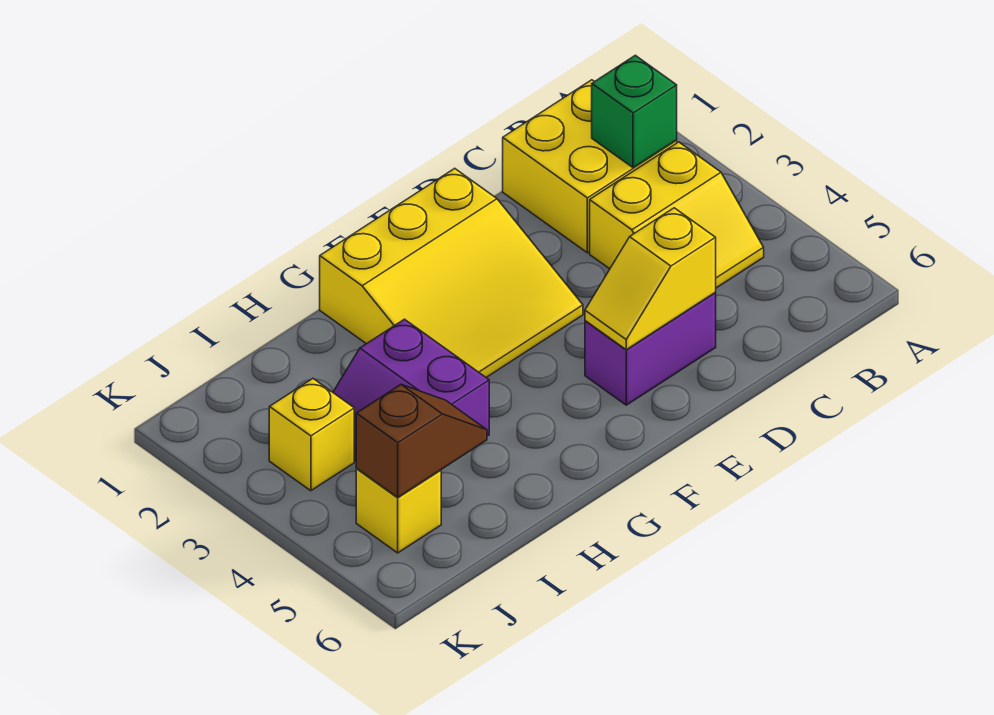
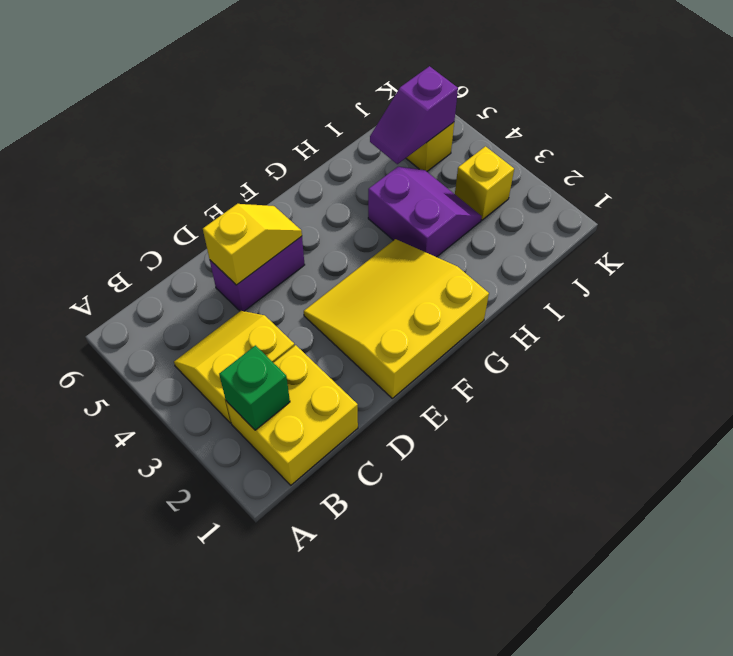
brown 1x2 slope [356,385,487,498] -> purple 1x2 slope [370,66,458,164]

